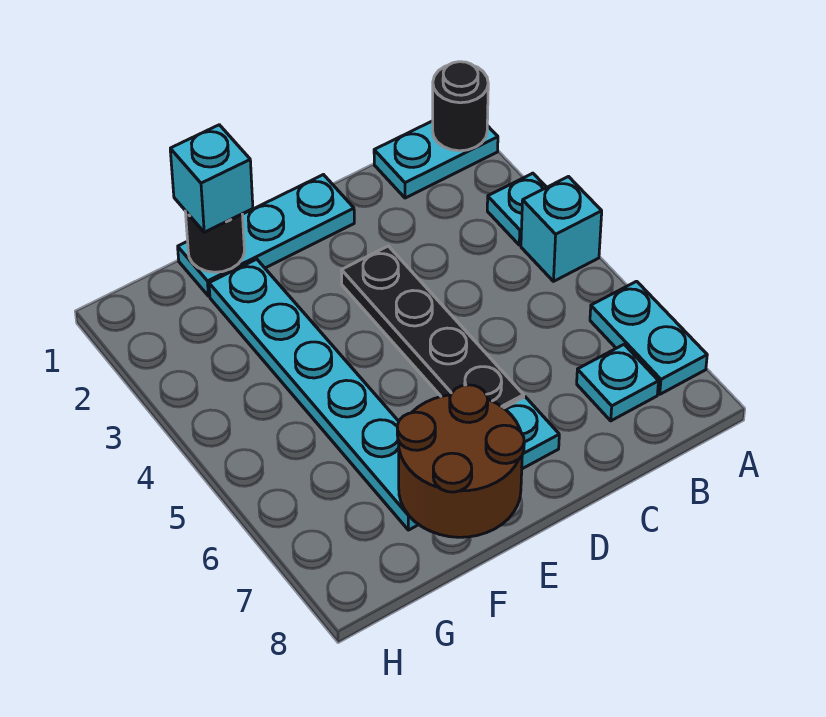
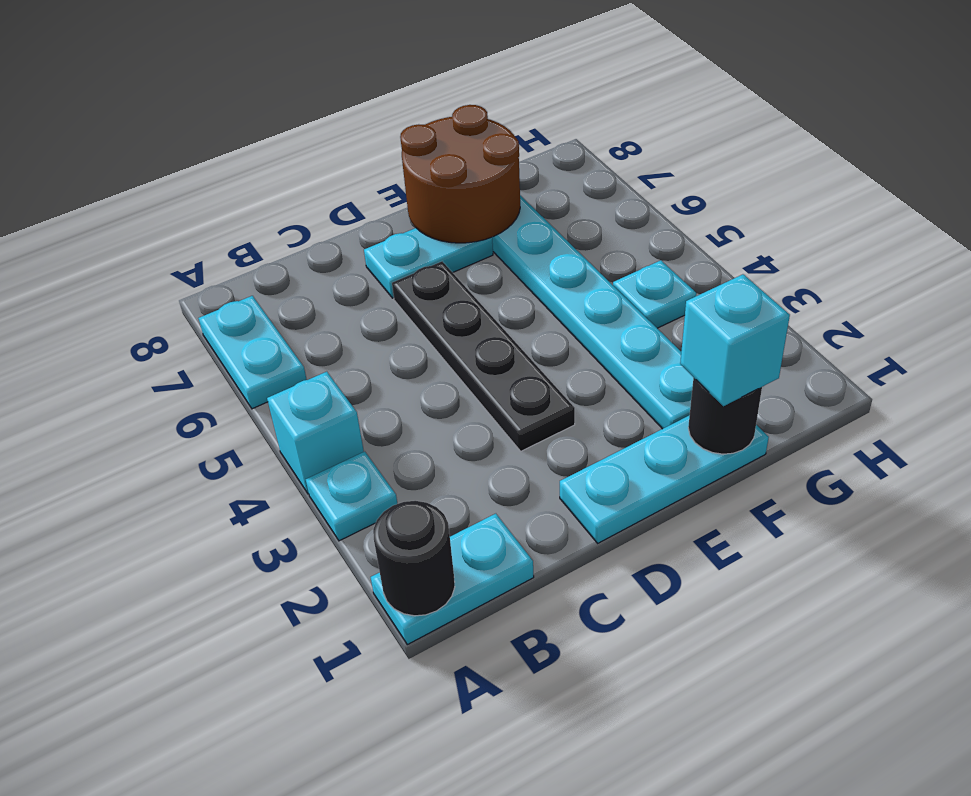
cyan 1x1 plate [577,345,659,421] -> cyan 1x1 plate moved to [613,260,696,328]

